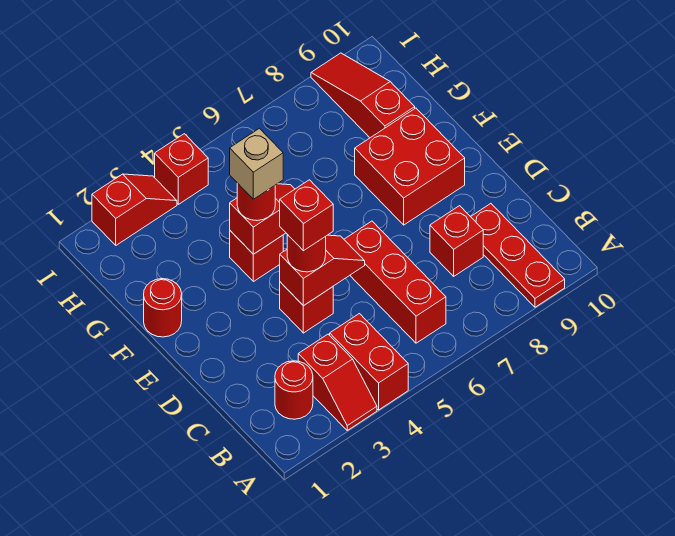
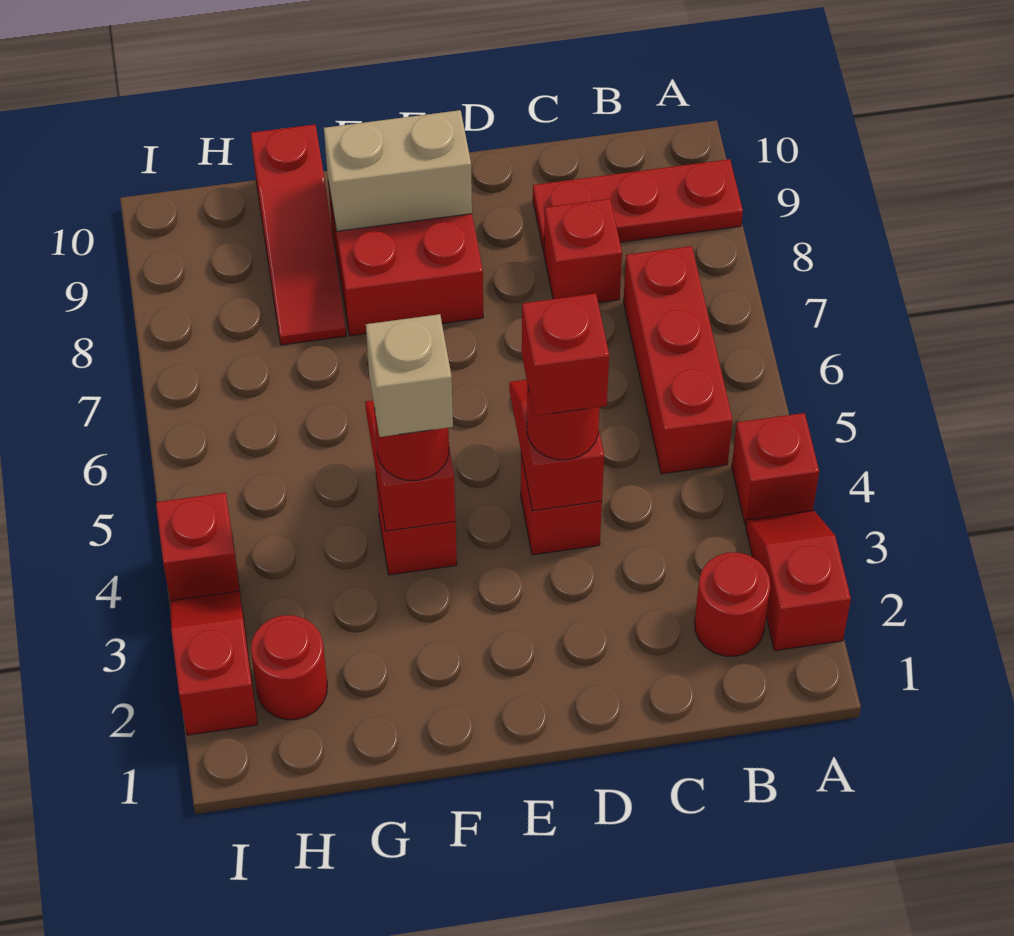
red 1x2 slope [298,334,377,430] -> red 1x2 slope turned to [746,511,851,651]
red 1x2 brick [330,314,408,410] -> red 1x1 brick [732,413,819,525]
red 1x3 brick [344,221,446,343] -> red 1x3 brick turned to [623,246,733,474]
none -> tan 1x2 brick [324,110,472,231]
red 1x1 round brick [144,279,182,337] -> red 1x1 round brick moved to [251,615,327,720]
red 1x3 slope [311,53,415,138] -> red 1x3 slope turned to [251,124,346,345]

